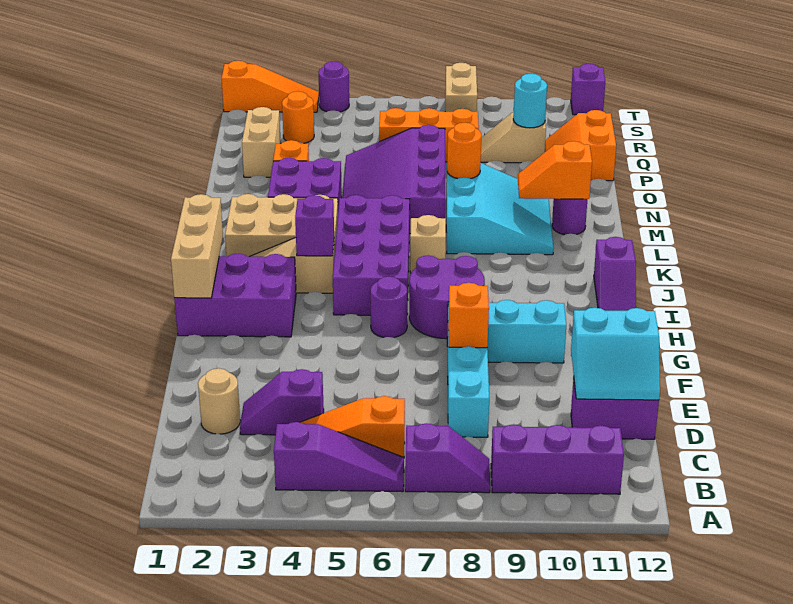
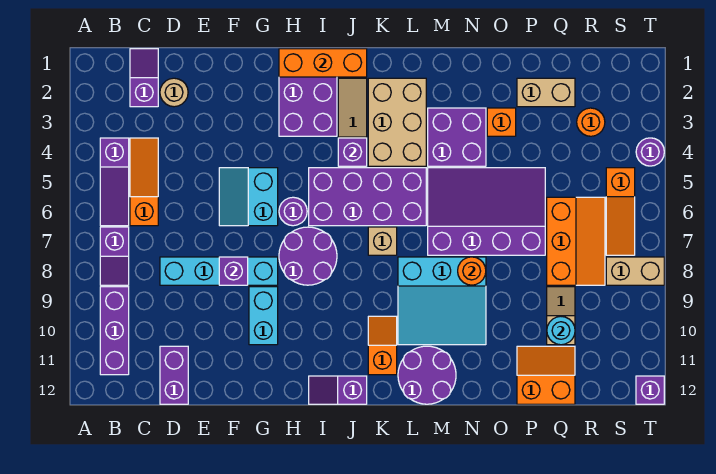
purple 1x2 slope [240,369,324,435] -> purple 1x2 slope moved to [130,49,158,107]
cyan 2x2 slope [571,308,660,400] -> cyan 2x2 slope moved to [219,168,278,226]
orange 1x1 brick [448,283,489,348] -> purple 1x1 brick [219,257,248,285]
tan 1x3 brick [171,194,223,298] -> orange 1x3 brick [279,49,367,77]
orange 1x2 slope [518,141,592,199] -> orange 1x2 slope moved to [368,316,397,375]
purple 1x1 round brick [552,199,587,235] -> purple 2x2 round brick [398,346,456,404]
orange 1x3 slope [222,61,319,112] -> orange 1x3 slope moved to [606,168,635,255]

